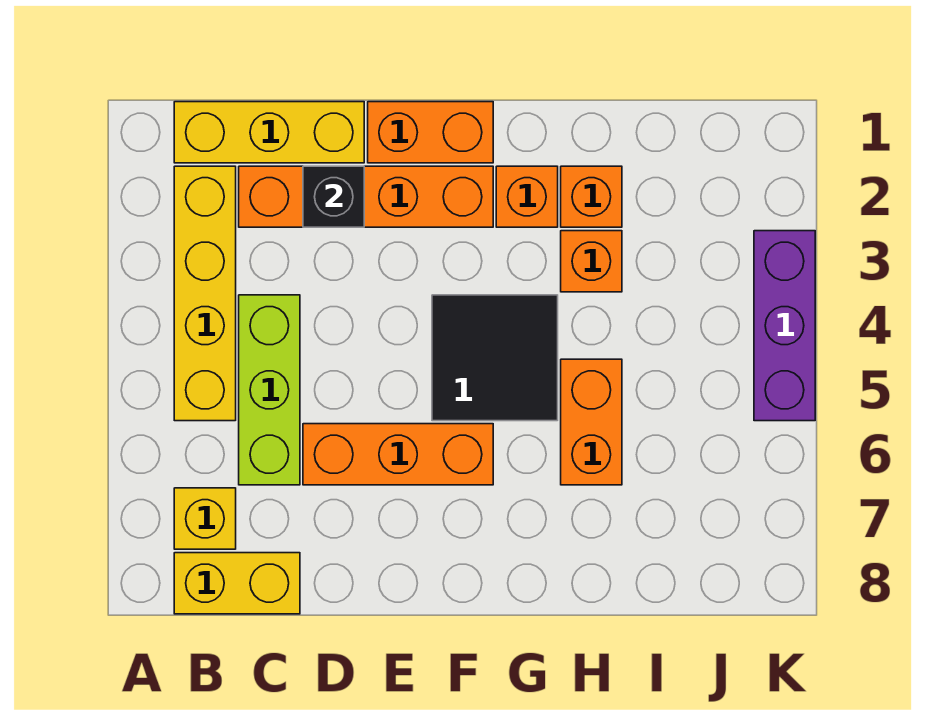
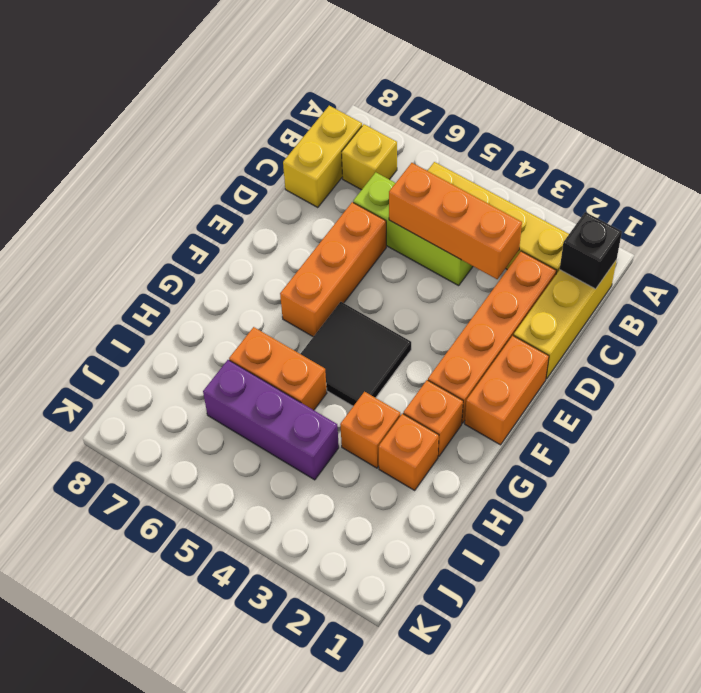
none -> orange 1x3 brick [389,163,522,279]
black 1x1 brick [303,166,364,227] -> black 1x1 brick moved to [560,212,622,289]
purple 1x3 brick [754,231,815,421] -> purple 1x3 brick moved to [203,360,339,480]

